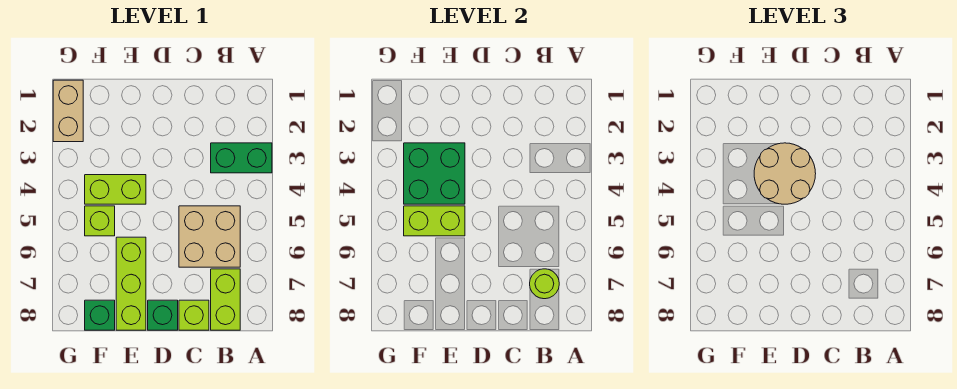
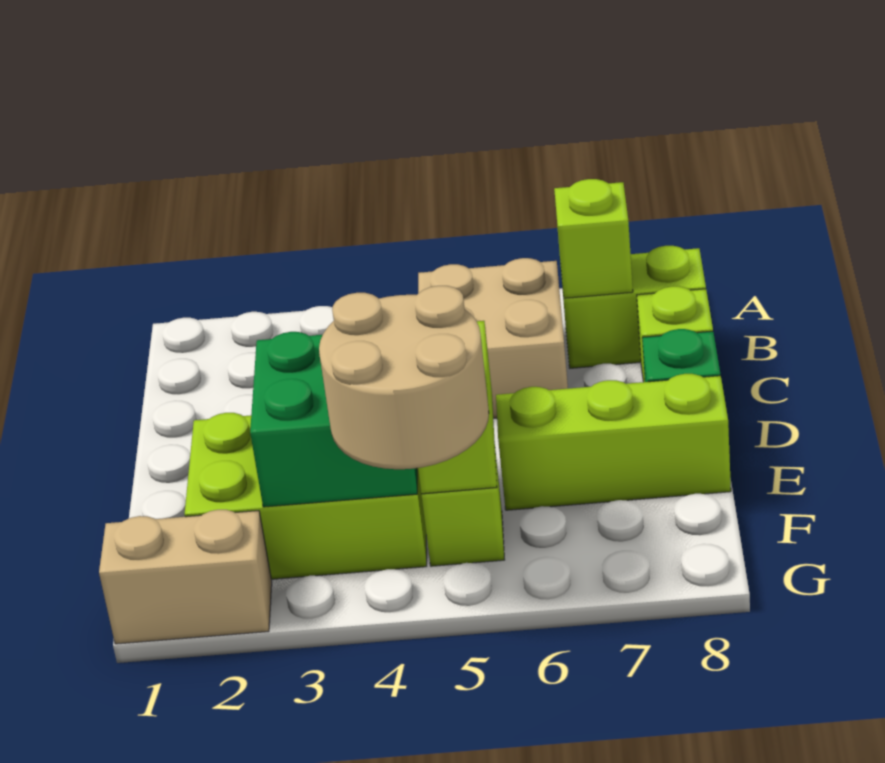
green 1x2 brick [211,143,272,173] -> none
lime 1x1 round brick [530,269,559,299] -> lime 1x1 brick [554,179,633,298]
tan 2x2 round brick [754,143,816,204] -> tan 2x2 round brick moved to [319,286,489,469]
lime 1x2 brick [85,175,146,204] -> lime 2x3 brick [185,413,427,579]
green 1x1 brick [85,300,115,330] -> none

